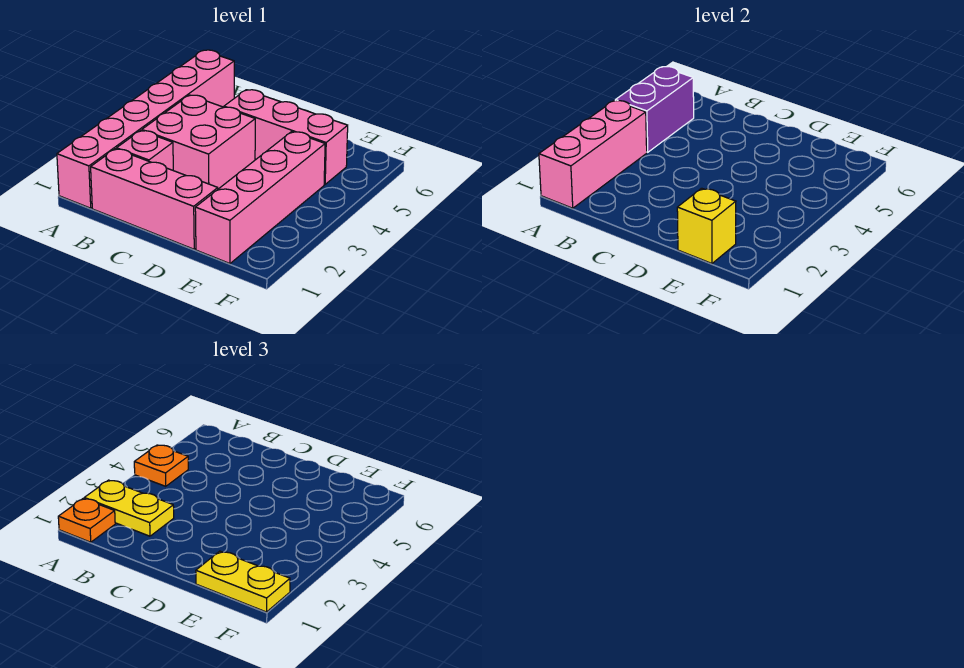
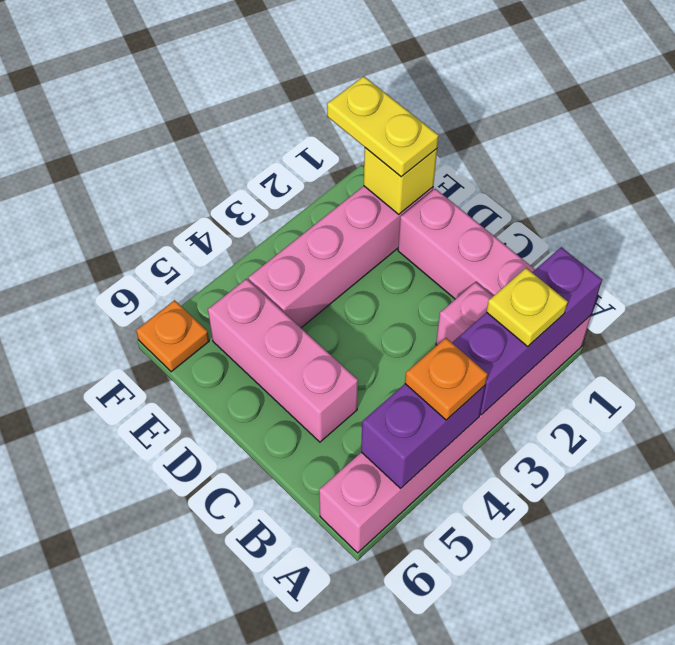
pink 1x3 brick [539,101,647,208] -> purple 1x3 brick [452,247,602,415]
orange 1x1 plate [58,499,115,542] -> orange 1x1 plate moved to [136,300,209,372]
yellow 1x2 plate [84,480,174,536] -> yellow 1x1 plate [487,268,568,347]
pink 2x2 brick [142,95,255,189] -> none

